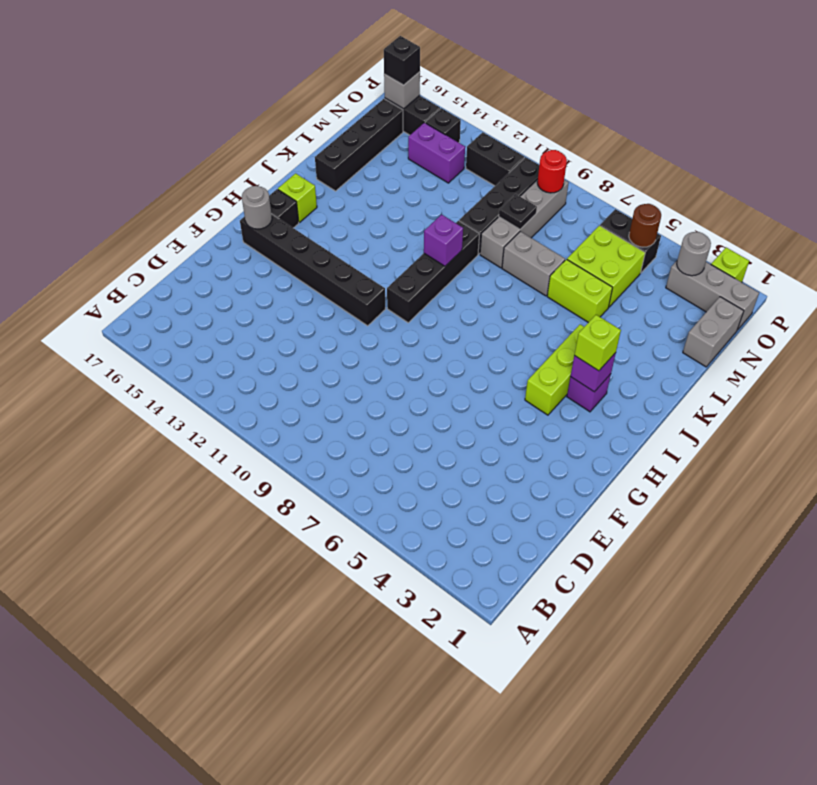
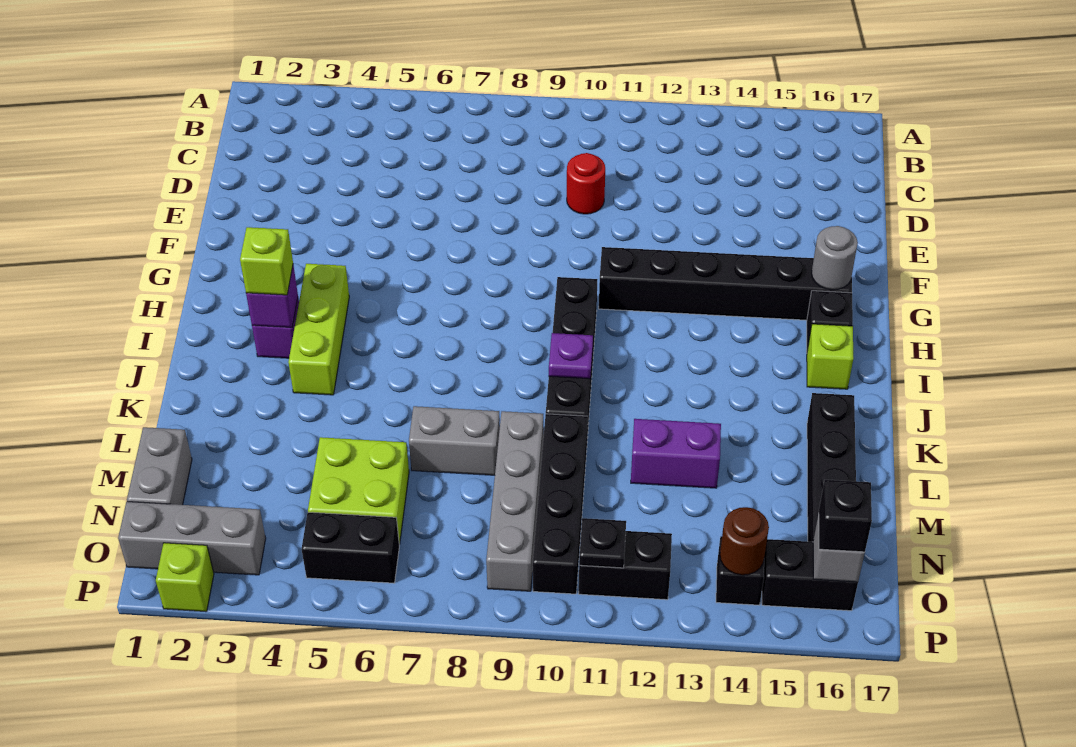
purple 1x1 brick [424,214,463,266] -> purple 1x1 plate [549,333,593,379]
lime 1x2 brick [547,259,613,322] -> none
black 1x1 plate [499,194,537,229] -> black 1x1 plate moved to [579,518,626,568]
purple 1x2 brick [408,123,465,183] -> purple 1x2 brick moved to [631,419,721,488]
grey 1x1 round brick [677,232,711,276] -> none
brown 1x1 round brick [629,204,661,247] -> brown 1x1 round brick moved to [720,507,769,575]
red 1x1 round brick [537,150,567,193] -> red 1x1 round brick moved to [567,153,605,214]

